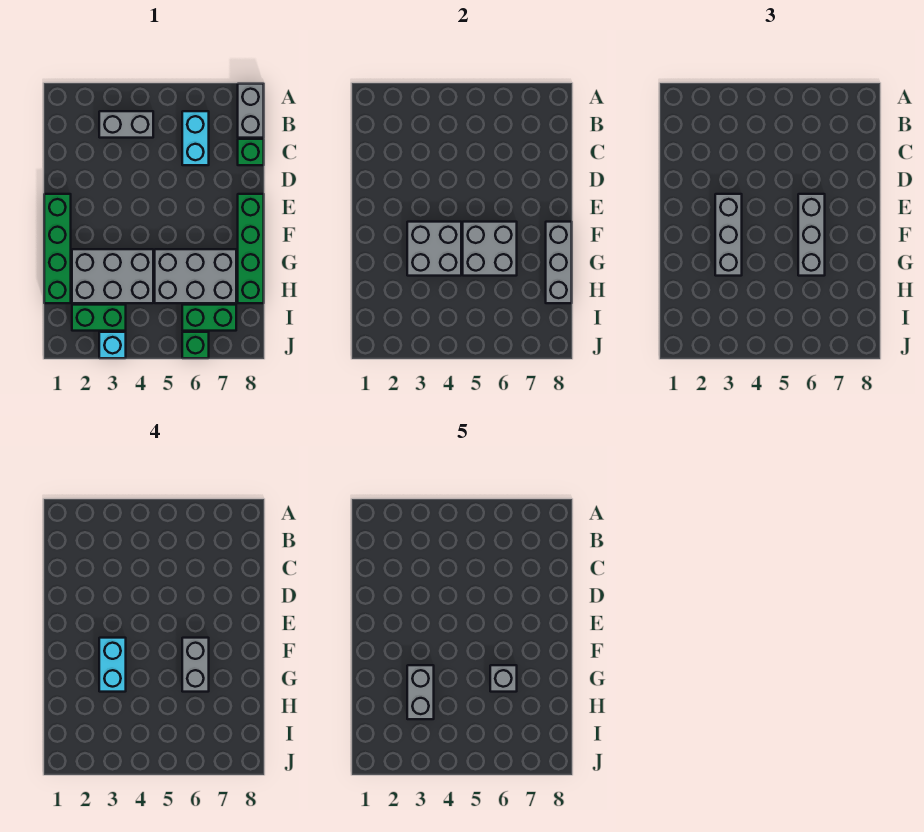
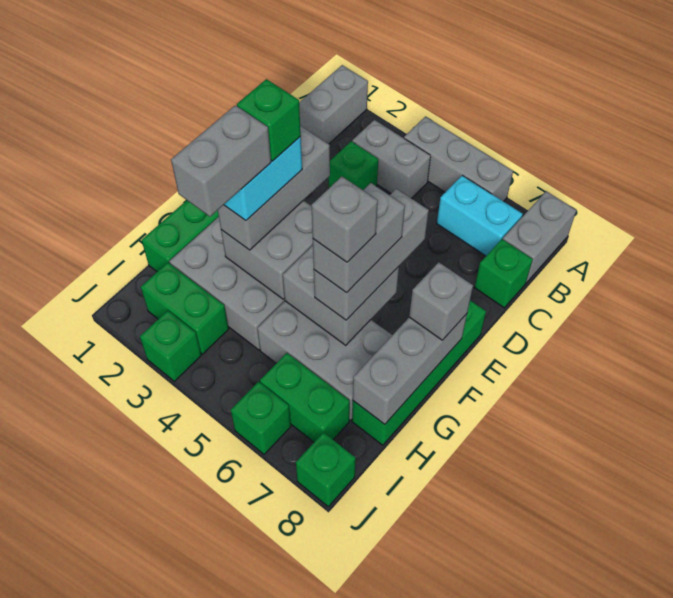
none -> grey 1x2 brick [299,65,368,144]
none -> grey 1x3 brick [404,117,513,201]
cyan 1x2 brick [182,111,209,165] -> cyan 1x2 brick turned to [437,175,523,256]
none -> green 1x1 brick [329,141,378,190]
none -> green 1x1 brick [237,79,301,161]
none -> grey 1x1 brick [409,262,473,340]
cyan 1x1 brick [99,332,126,358] -> green 1x1 brick [140,311,201,381]
none -> green 1x1 brick [296,432,356,506]

